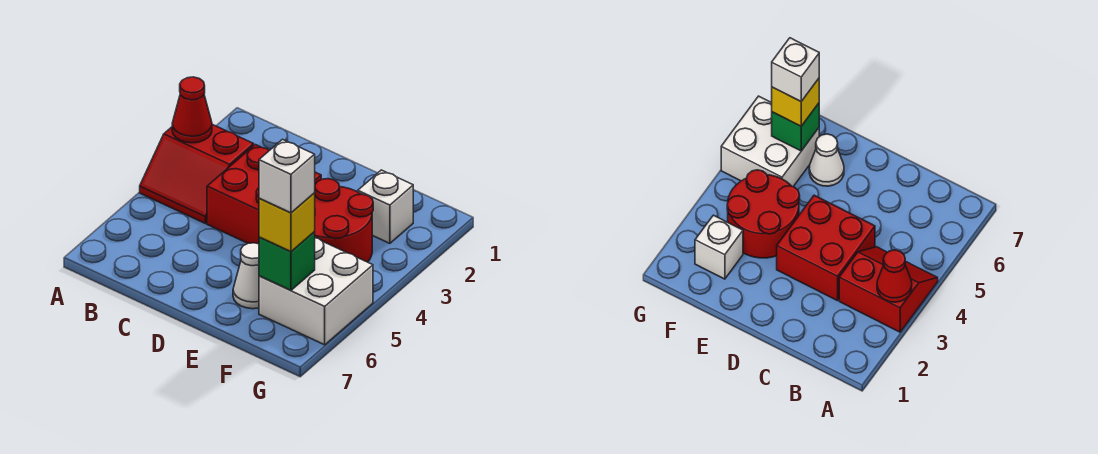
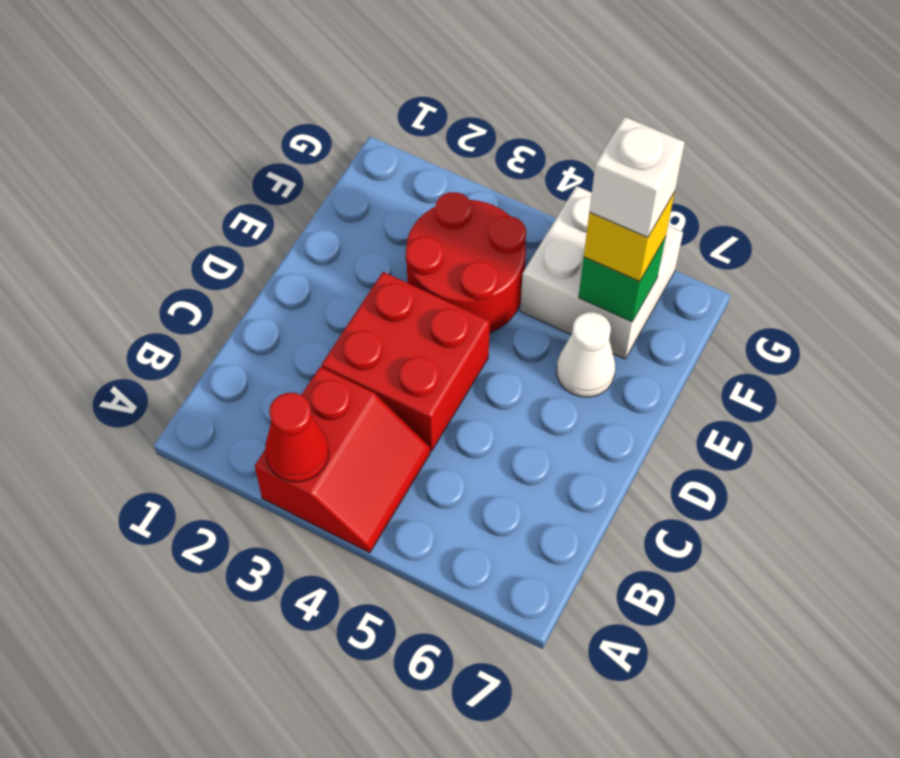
white 1x1 brick [358,170,413,243] -> none

